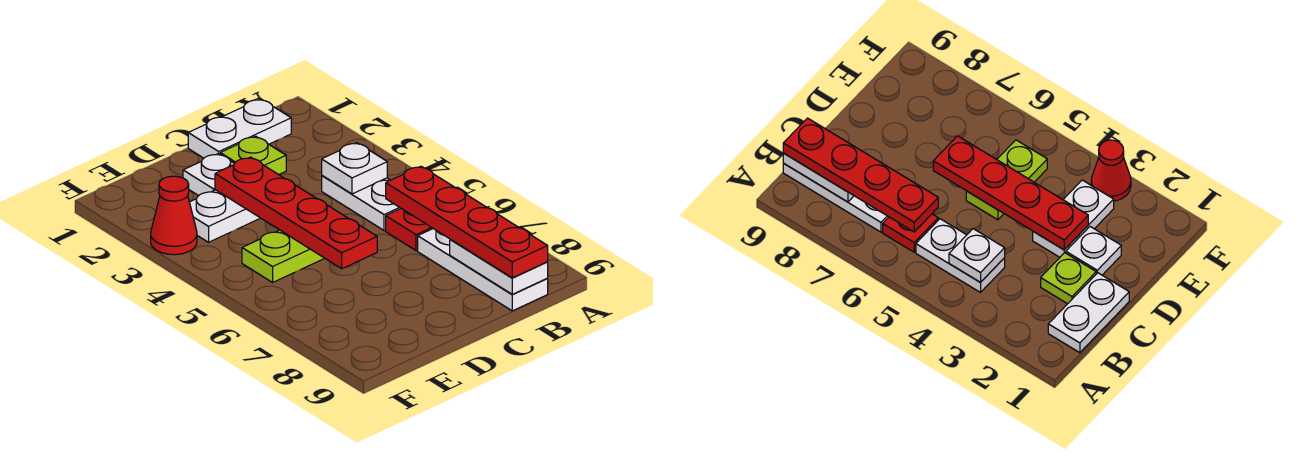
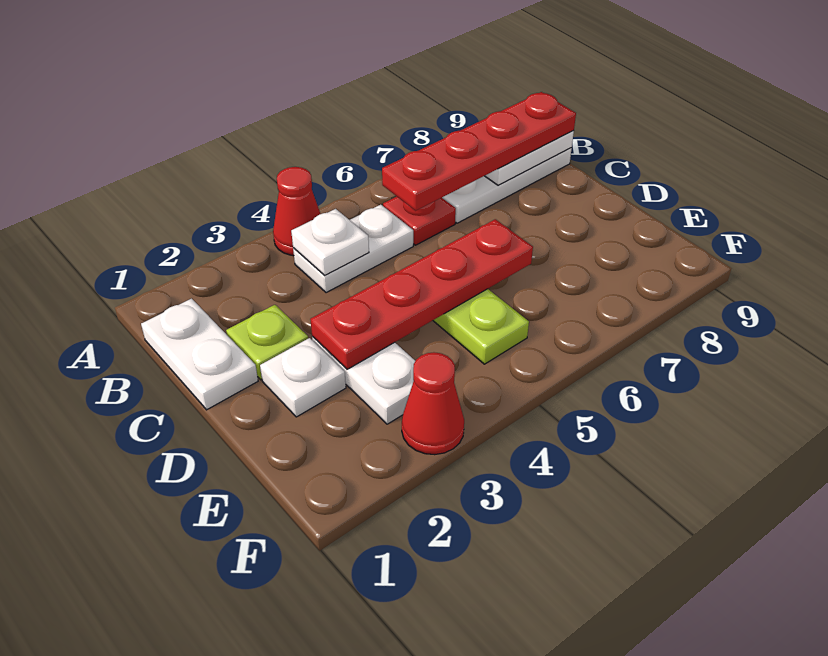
none -> red 1x1 cone [273,167,320,256]

